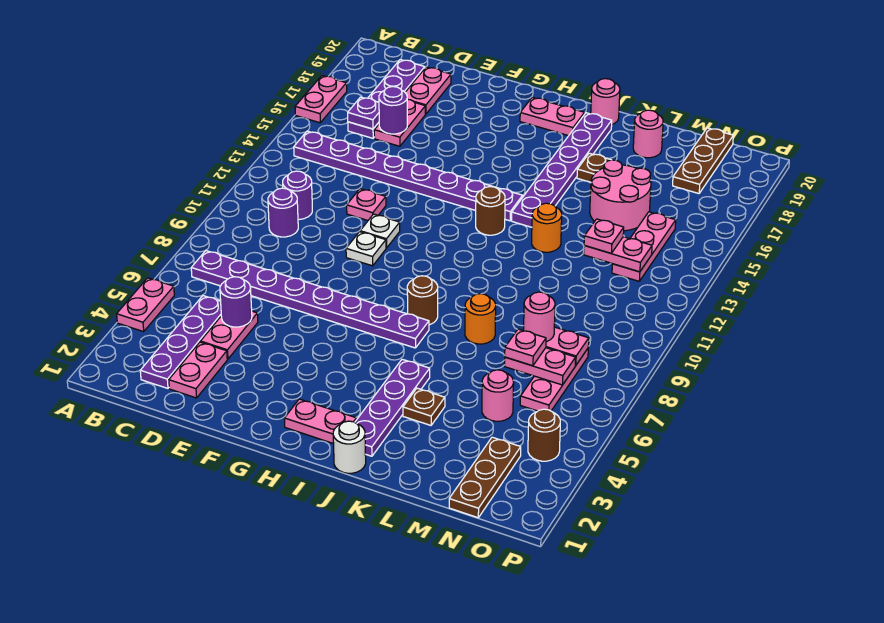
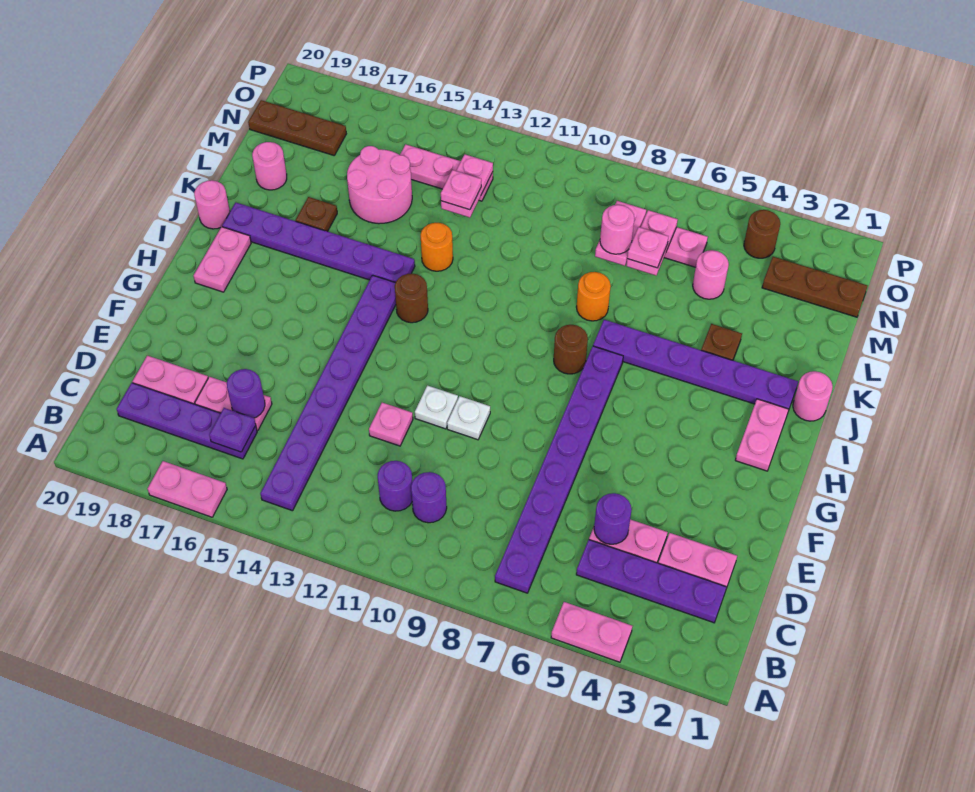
white 1x1 round brick [333,421,366,473] -> pink 1x1 round brick [793,371,833,421]
purple 1x4 plate [355,359,430,456] -> purple 1x6 plate [593,320,798,411]

